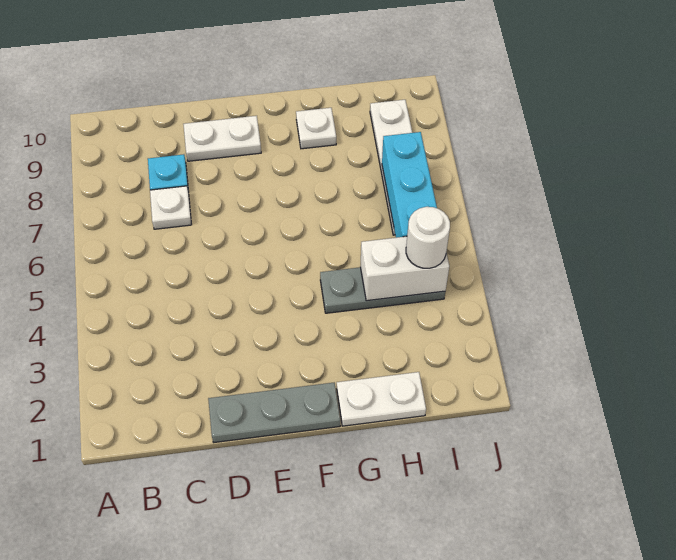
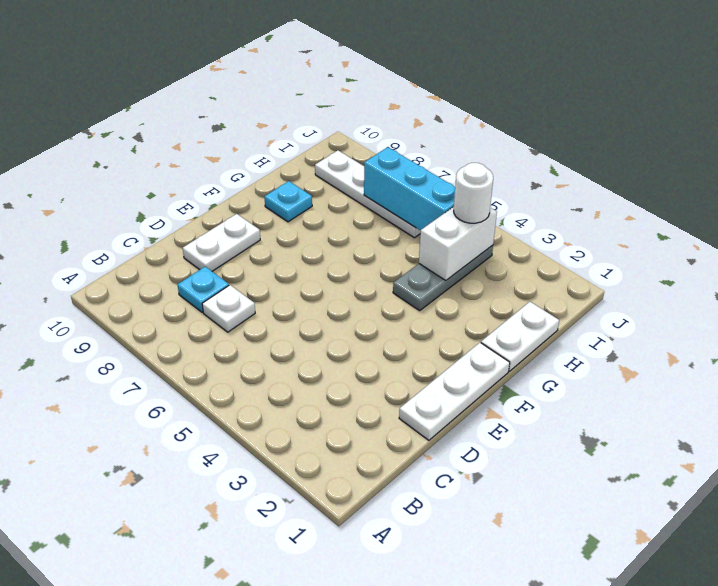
grey 1x3 plate [208,383,340,442] -> white 1x3 plate [399,343,510,440]
white 1x1 plate [296,108,336,149] -> cyan 1x1 plate [265,181,312,222]

